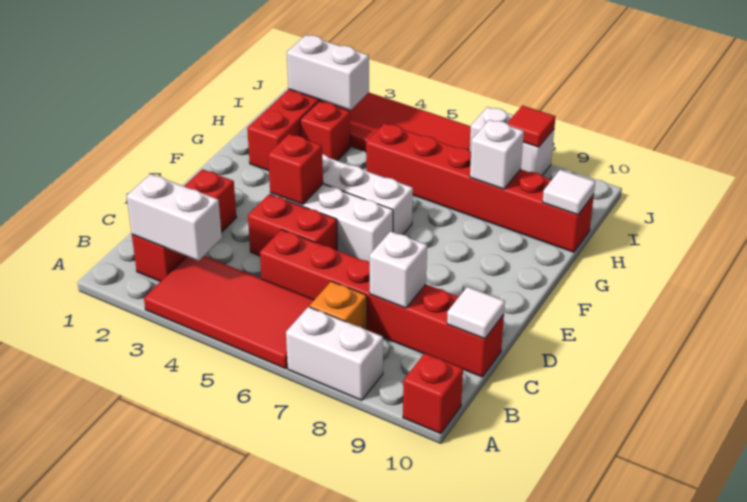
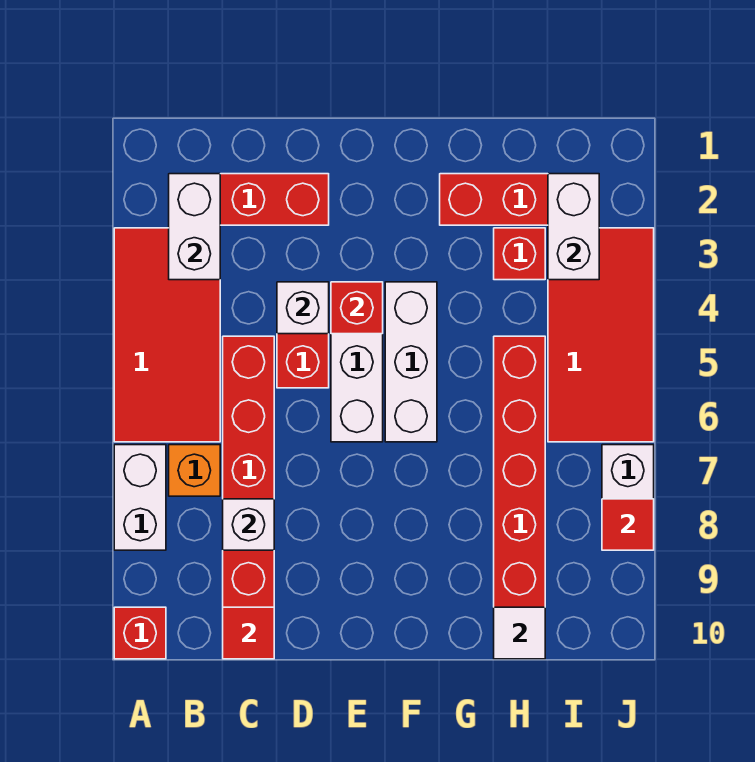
white 1x1 tile [447,287,505,339] -> red 1x1 tile [223,607,274,659]
white 1x1 brick [470,120,524,189] -> white 1x1 brick moved to [277,282,329,334]

